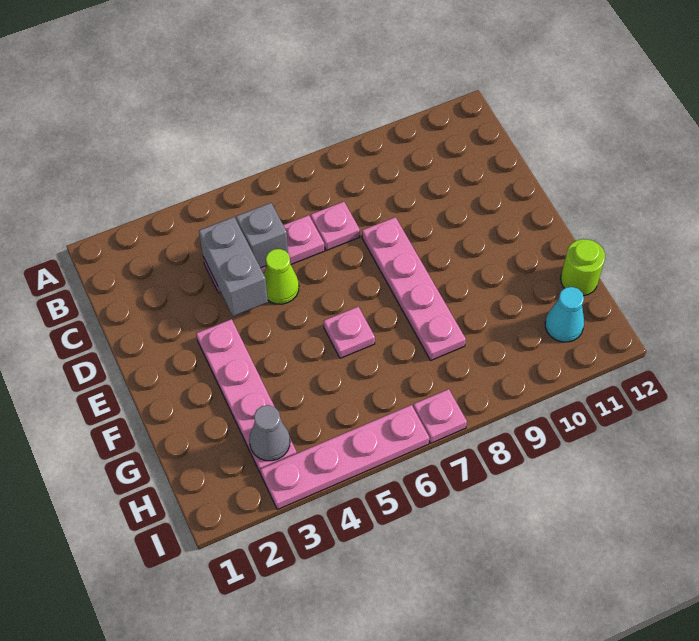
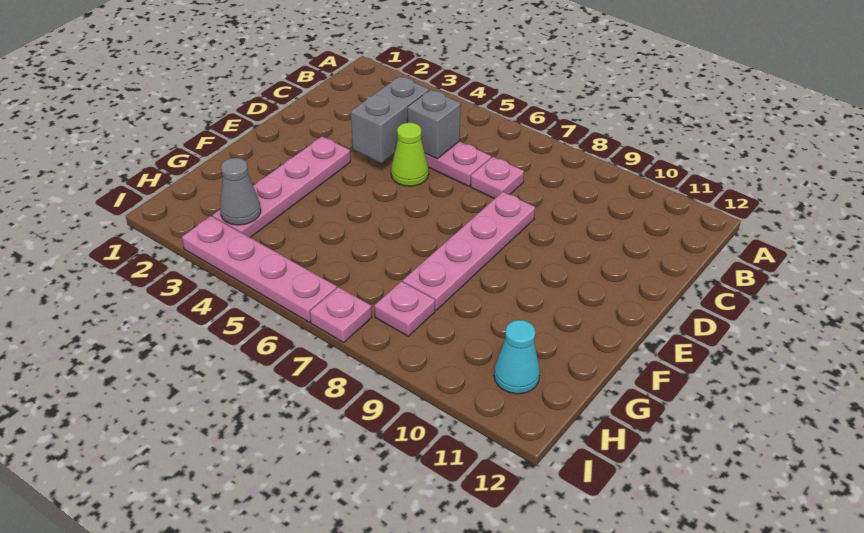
pink 1x1 plate [324,307,375,358] -> pink 1x1 plate moved to [374,281,435,336]
lime 1x1 round brick [561,239,605,296] -> none

